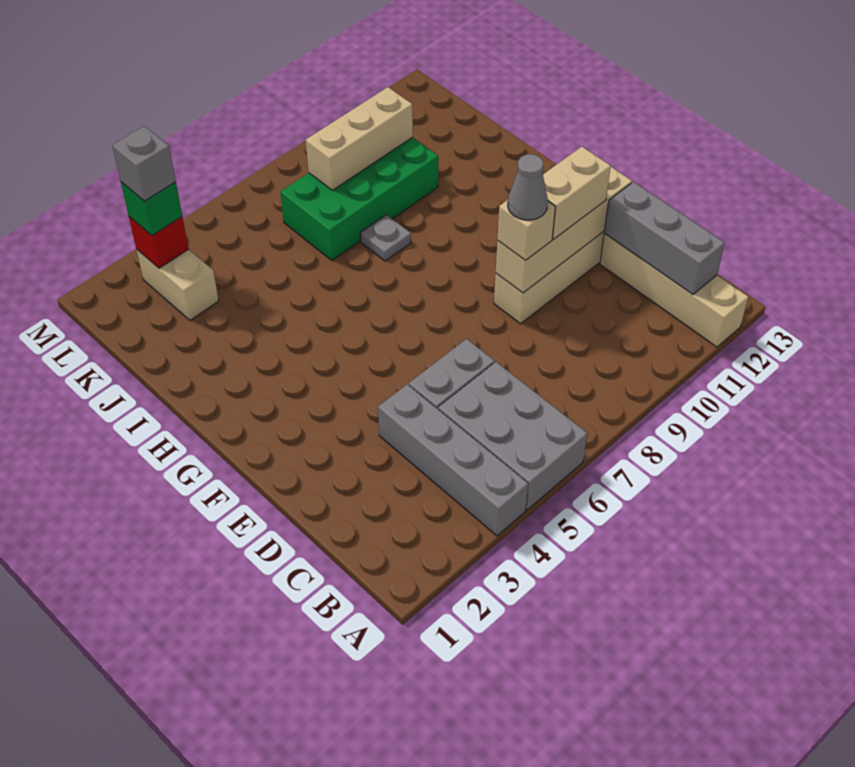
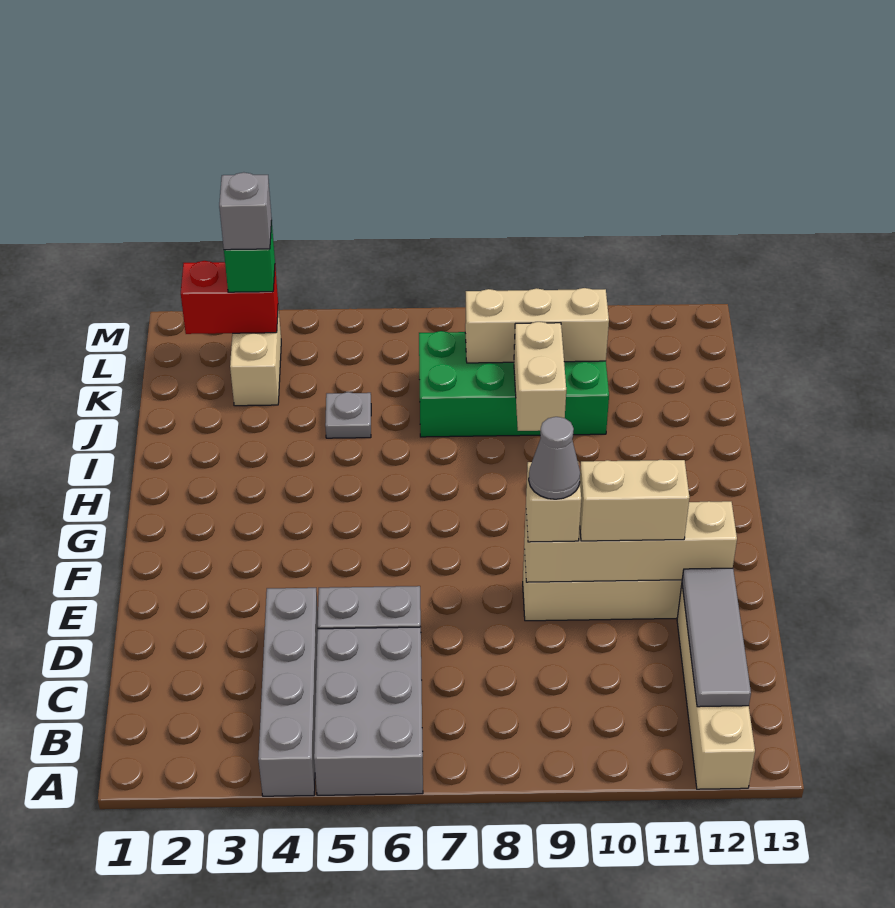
grey 1x3 brick [604,182,725,294] -> grey 1x3 tile [682,568,751,707]
grey 1x1 plate [360,215,411,261] -> grey 1x1 plate moved to [325,392,371,438]
none -> tan 1x2 brick [514,322,566,431]
red 1x1 brick [129,217,189,268] -> red 1x2 brick [181,261,278,334]

